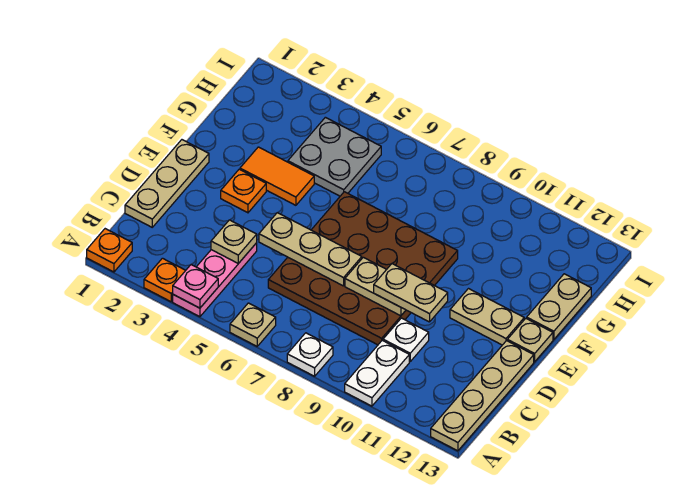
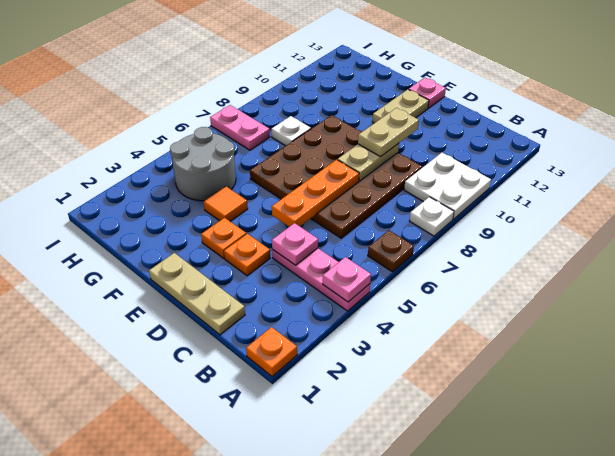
orange 1x1 plate [144,258,186,302] -> orange 1x1 plate moved to [224,234,270,276]
tan 1x1 plate [230,303,276,346] -> brown 1x1 plate [368,230,414,272]
white 1x2 plate [345,340,409,406] -> white 2x2 plate [404,153,491,219]
tan 1x4 plate [431,341,534,451] -> none
tan 1x1 plate [211,220,257,263] -> pink 1x1 plate [272,223,318,265]
white 1x1 plate [383,318,429,361] -> white 1x1 plate moved to [271,116,311,146]
tan 1x3 plate [259,213,362,286] -> orange 1x3 plate [272,160,359,227]
tan 1x1 plate [507,318,553,362] -> pink 1x1 plate [409,78,446,108]
orange 1x2 tile [240,147,314,205] -> orange 1x1 tile [204,186,248,221]
tan 1x2 plate [527,274,591,340] -> none
grey 2x2 plate [288,117,381,196] -> grey 2x2 round brick [170,127,236,201]
none -> pink 1x2 plate [210,105,270,150]

